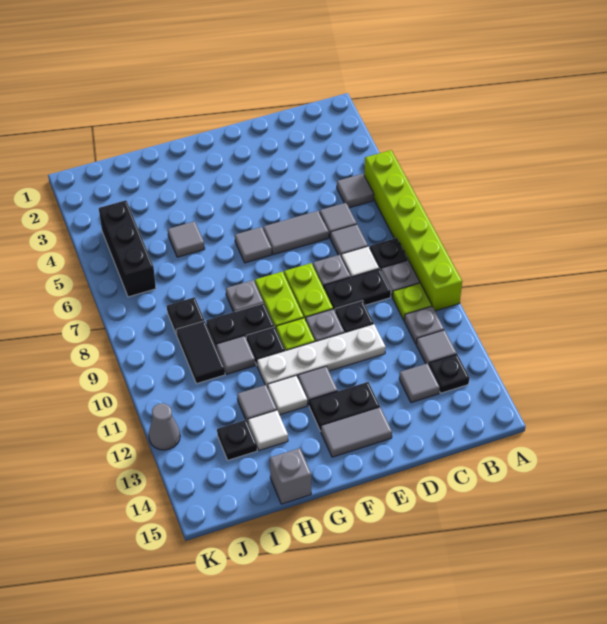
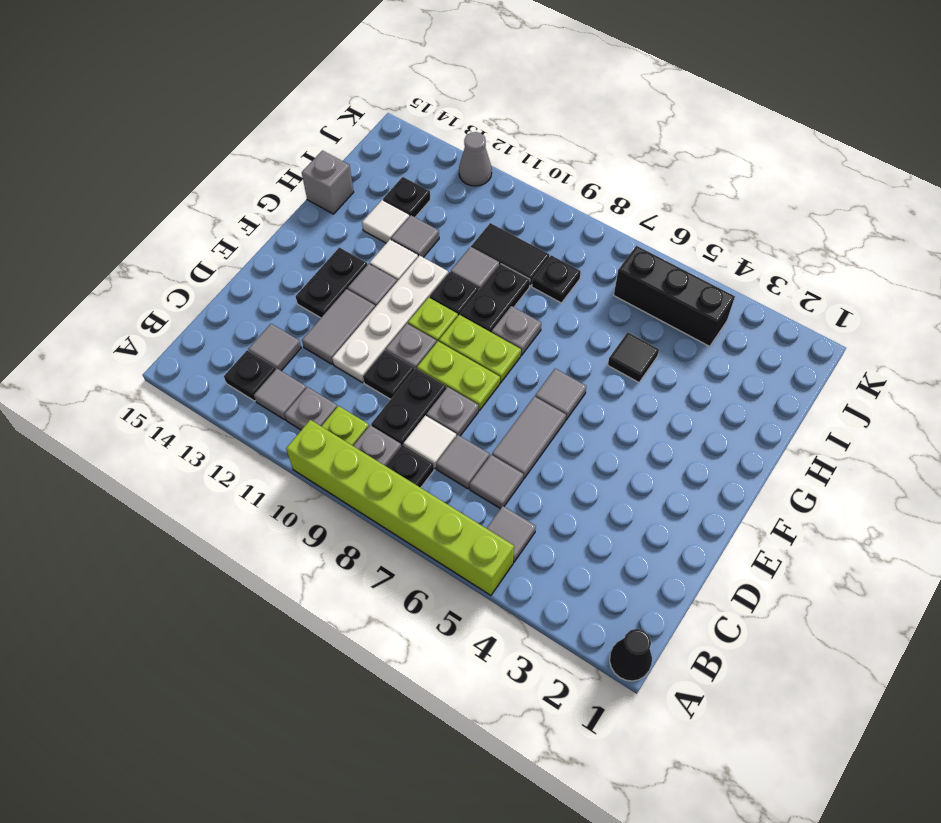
none -> black 1x1 cone [610,629,652,681]
grey 1x2 tile [321,407,392,457] -> grey 1x2 tile moved to [302,289,375,364]
grey 1x1 tile [168,221,205,257] -> black 1x1 tile [608,332,659,382]

